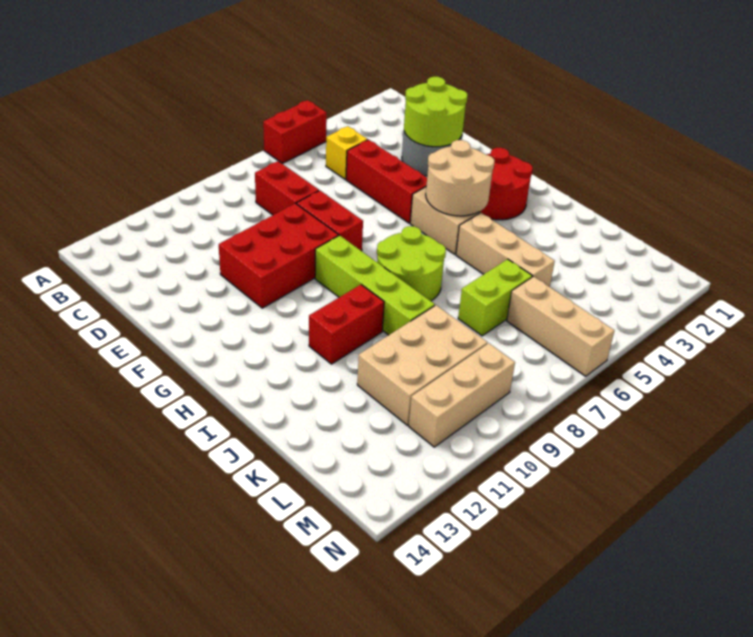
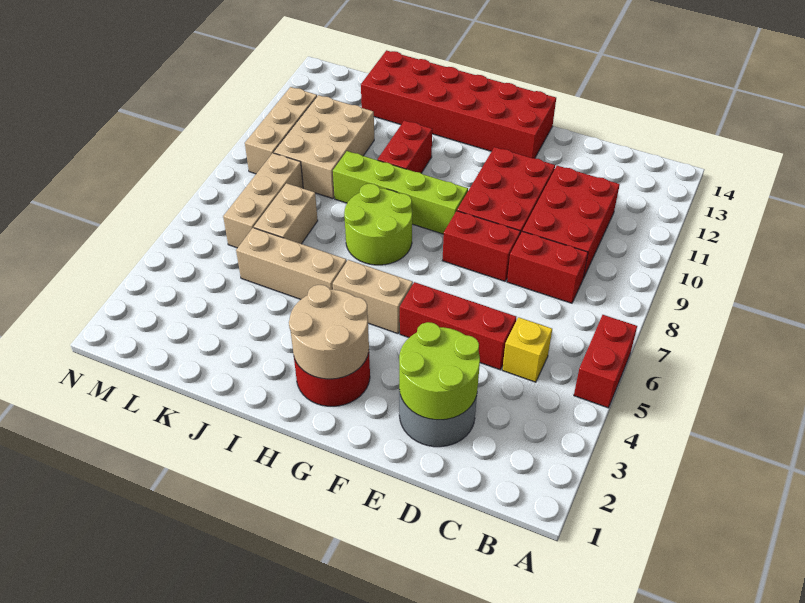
none -> red 2x3 brick [523,166,620,278]
none -> red 2x6 brick [361,50,556,158]
tan 2x2 round brick [426,140,494,216] -> tan 2x2 round brick moved to [289,285,369,379]
lime 1x2 brick [458,259,532,336] -> tan 1x2 brick [254,183,318,244]
tan 1x3 brick [507,276,614,376] -> tan 1x3 brick turned to [223,153,303,248]

